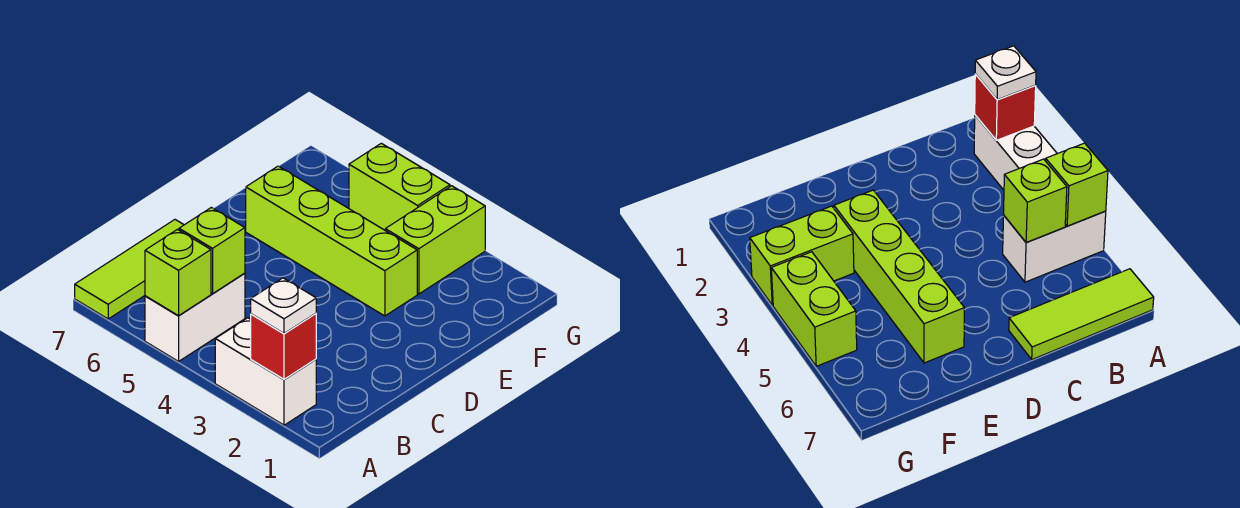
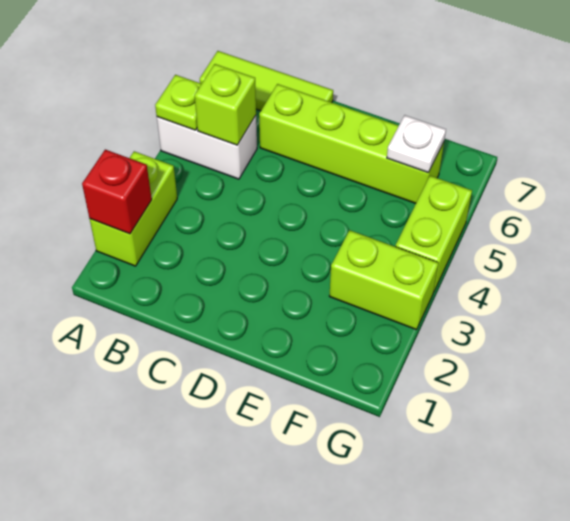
white 1x2 brick [215,318,316,425] -> lime 1x2 brick [90,151,177,266]
white 1x1 plate [251,278,316,333] -> white 1x1 plate moved to [387,115,446,173]
lime 1x1 brick [145,229,211,316] -> lime 1x1 plate [155,75,201,130]
lime 1x4 brick [246,166,417,316] -> lime 1x4 brick turned to [259,84,444,203]

